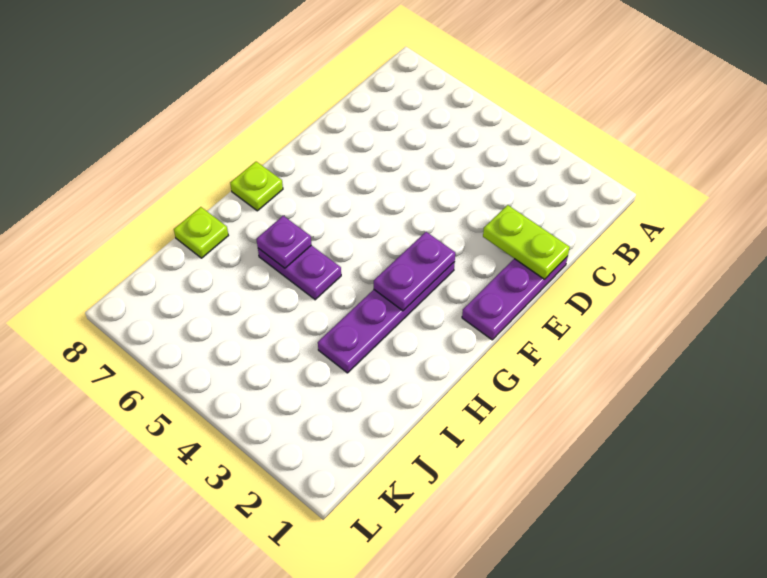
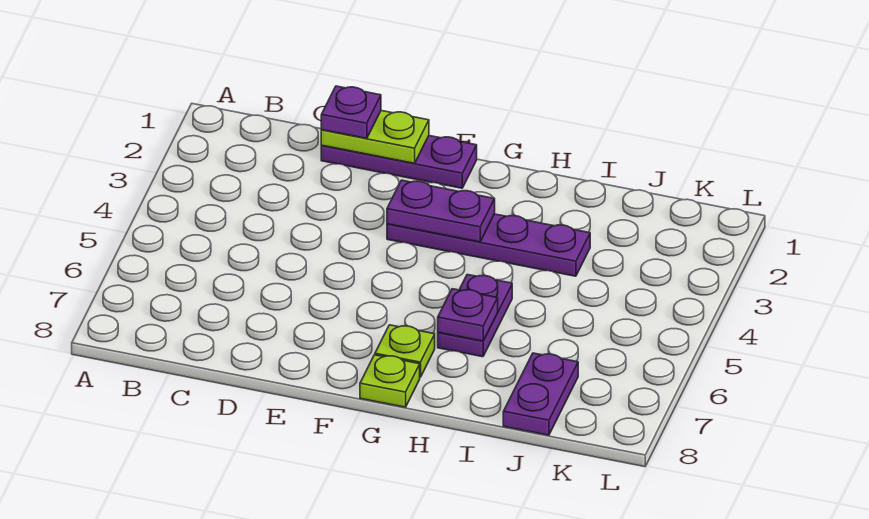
lime 1x2 plate [483,205,570,280] -> lime 1x2 plate turned to [321,111,429,163]
none -> purple 1x1 plate [321,86,381,138]
lime 1x1 plate [174,207,228,258] -> lime 1x1 plate moved to [375,325,435,377]
none -> purple 1x2 plate [503,353,578,435]

